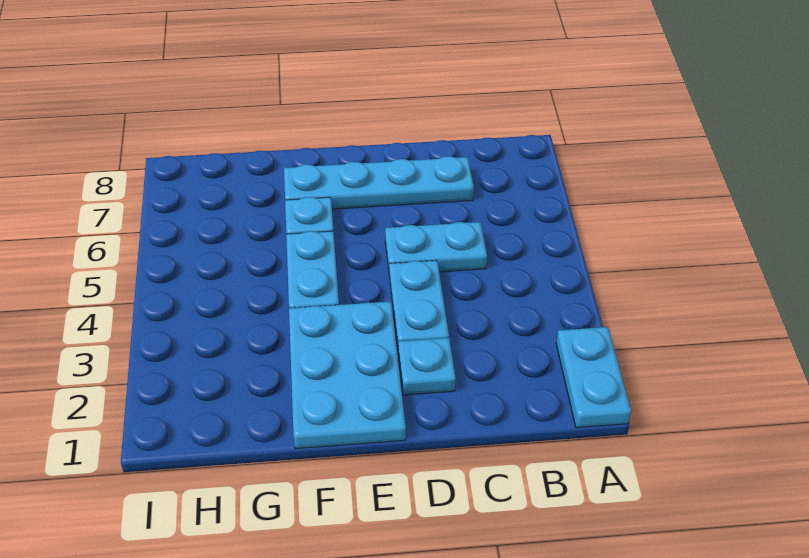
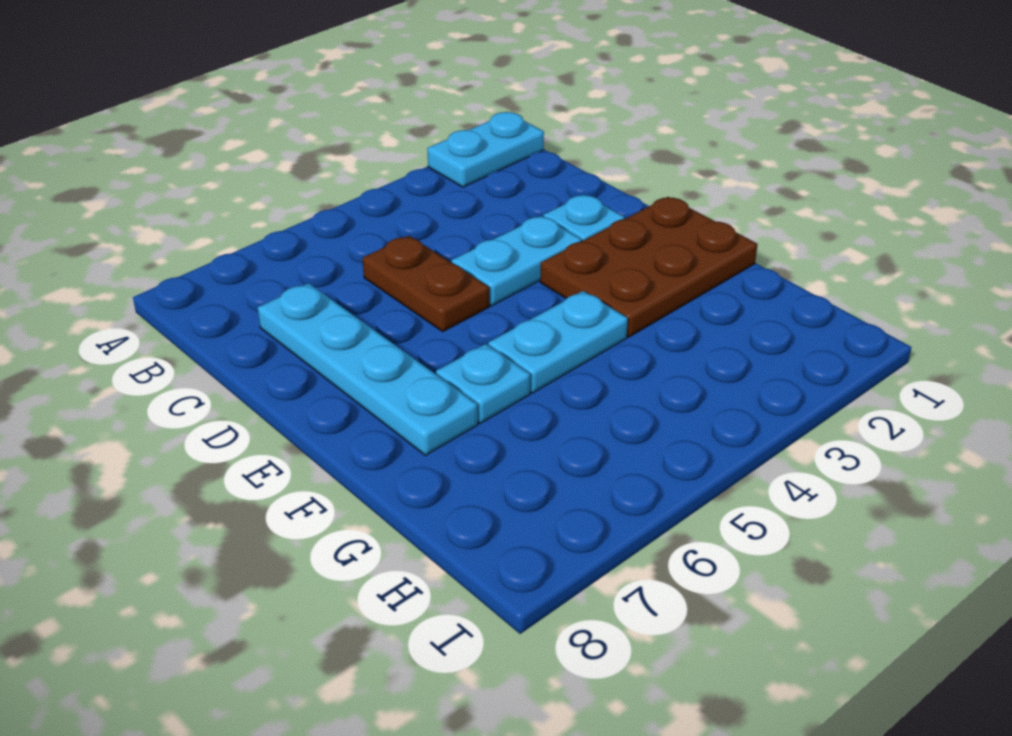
cyan 1x2 plate [385,222,487,272] -> brown 1x2 plate [363,236,489,331]
cyan 2x3 plate [289,301,406,449] -> brown 2x3 plate [540,197,757,337]

